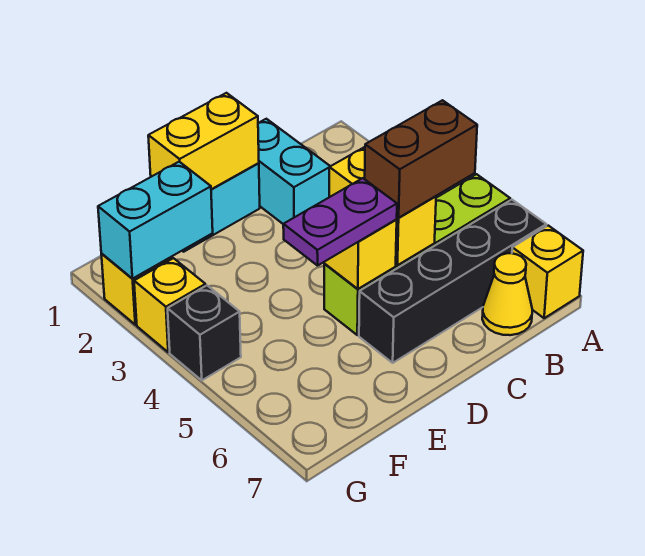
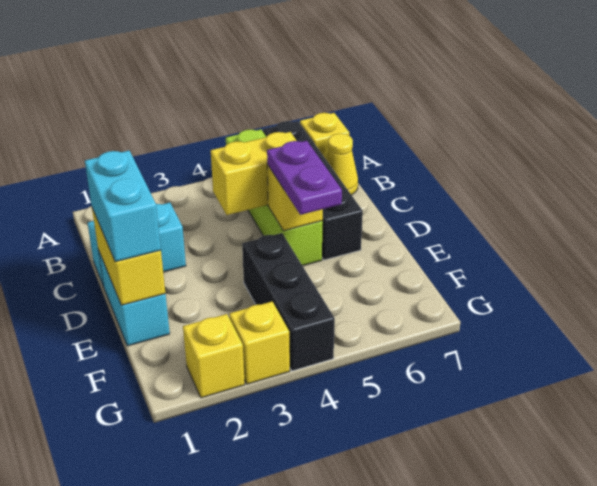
brown 1x2 brick [365,100,477,218] -> none
cyan 1x2 brick [98,162,213,279] -> cyan 1x2 brick moved to [85,151,161,262]
black 1x1 brick [168,286,241,380] -> black 1x3 brick [242,233,335,371]

